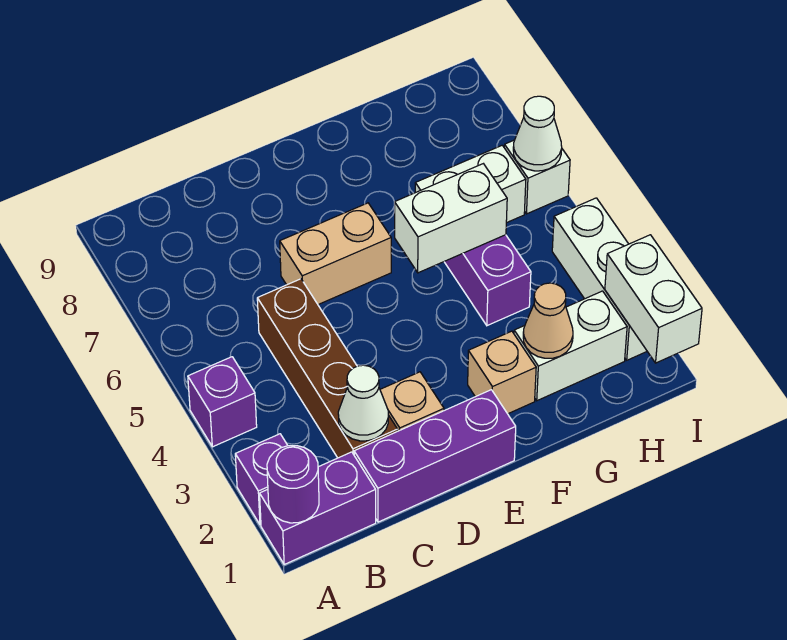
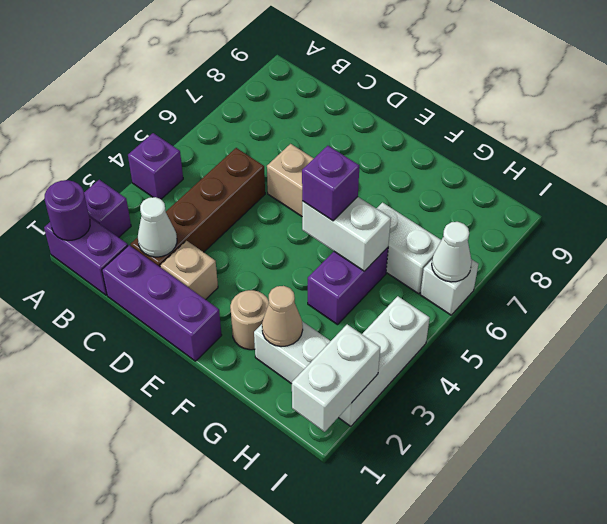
tan 1x1 brick [468,331,536,414] -> tan 1x1 round brick [230,290,269,350]
none -> purple 1x1 brick [302,146,359,221]

